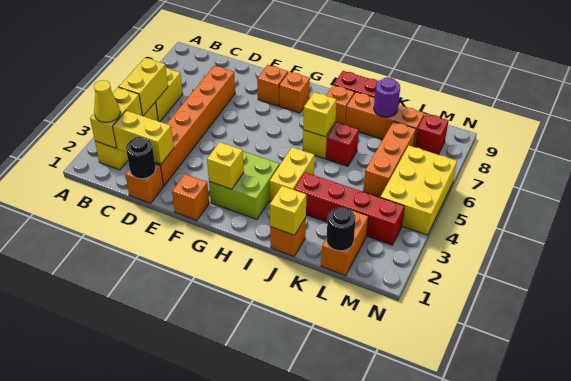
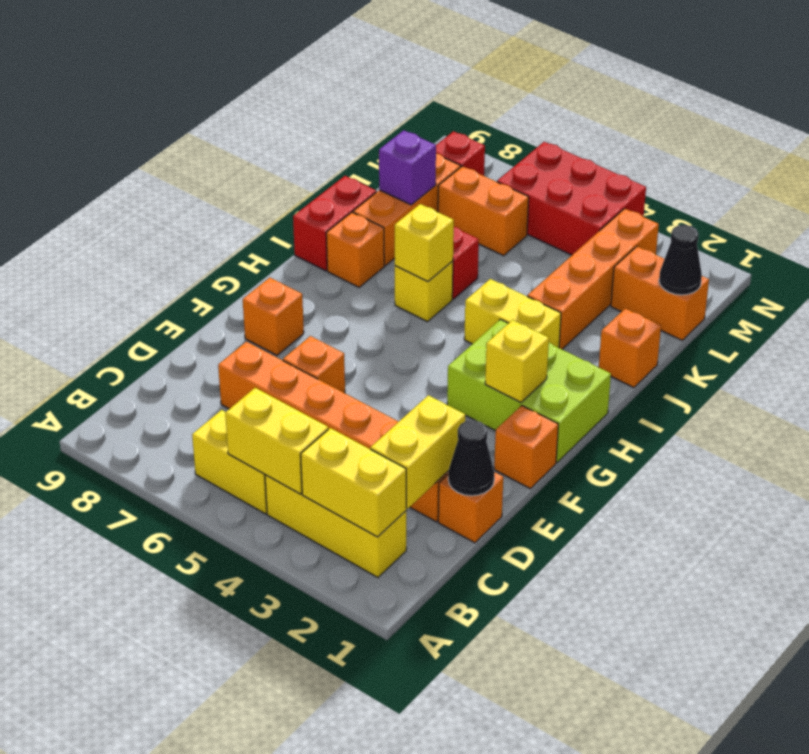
yellow 1x1 cone [94,80,120,122] -> none
black 1x1 round brick [126,137,156,179] -> black 1x1 cone [448,420,495,496]
lime 2x2 brick [209,151,280,219] -> lime 2x3 brick [447,319,611,462]
orange 1x1 brick [279,72,310,113] -> orange 1x1 brick moved to [283,336,345,393]
yellow 1x1 brick [270,186,306,235] -> none
red 1x4 brick [294,172,405,245] -> orange 1x4 brick [527,209,659,349]
purple 1x1 round brick [374,77,400,117] -> purple 1x1 brick [379,130,436,205]
black 1x1 round brick [327,207,356,251] -> black 1x1 cone [659,225,702,295]
orange 1x3 brick [363,122,416,197] -> orange 1x2 brick [438,166,529,256]
yellow 2x3 brick [380,145,457,235] -> red 2x3 brick [497,142,646,255]

